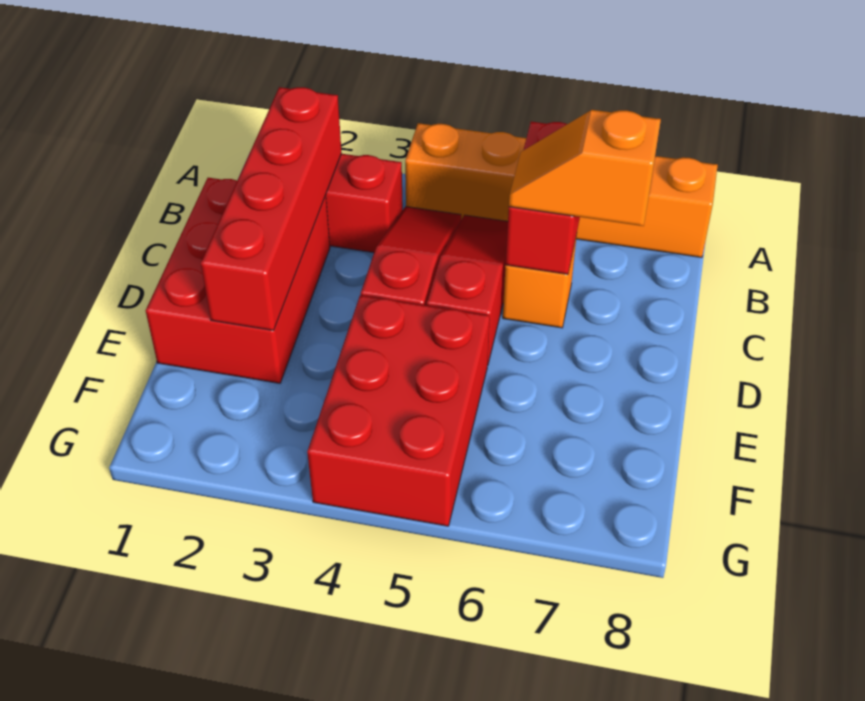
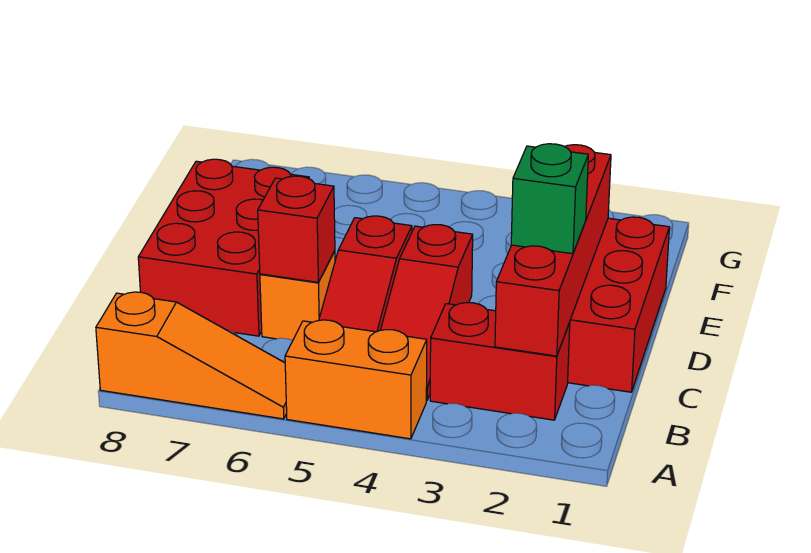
red 1x2 brick [506,122,580,274] -> red 1x1 brick [258,176,335,282]
none -> green 1x1 brick [511,144,588,254]
orange 1x2 slope [509,110,661,226] -> none
red 2x3 brick [307,295,490,526] -> red 2x3 brick moved to [138,159,309,336]

